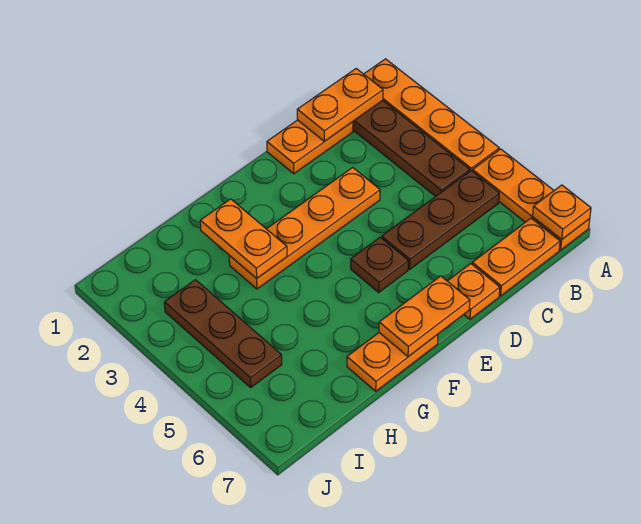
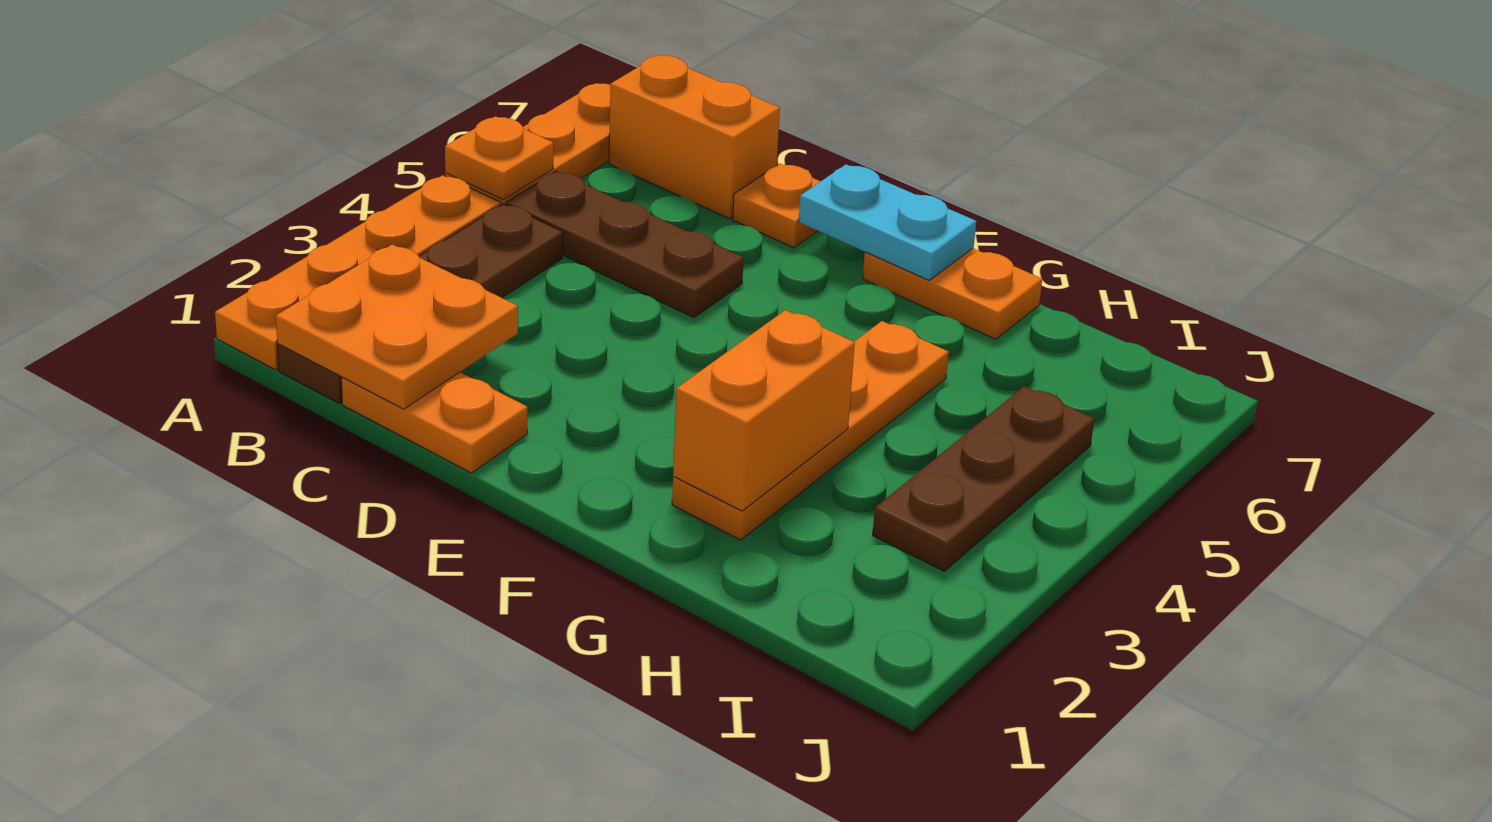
orange 1x1 plate [533,185,591,240] -> orange 1x1 plate moved to [445,116,553,200]
orange 1x2 plate [297,69,383,141] -> orange 2x2 plate [276,244,518,409]
orange 1x2 plate [472,218,560,296] -> orange 1x2 brick [609,55,780,219]
orange 1x4 plate [229,167,380,289] -> orange 1x4 plate turned to [672,321,949,540]
brown 1x1 plate [351,237,408,292] -> none
orange 1x2 plate [379,276,470,356] -> cyan 1x2 plate [799,164,976,280]
orange 1x2 plate [200,199,287,279] -> orange 1x2 brick [673,310,855,511]

